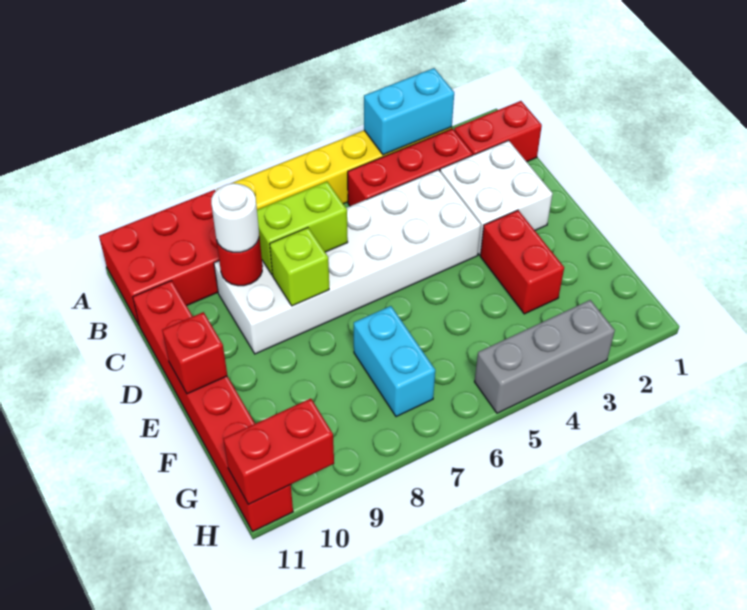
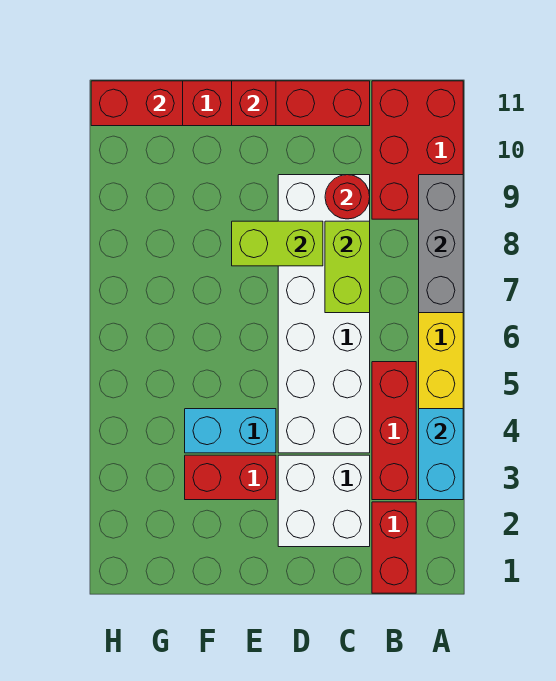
white 1x1 round brick [211,183,259,252] -> none
lime 1x1 brick [270,228,329,306] -> lime 1x2 brick [232,221,323,266]
cyan 1x2 brick [354,306,435,417] -> cyan 1x2 brick moved to [185,409,276,453]
grey 1x3 brick [475,300,615,413] -> grey 1x3 brick moved to [419,175,463,313]
red 1x2 brick [223,398,334,505] -> red 1x2 brick turned to [91,81,183,126]

